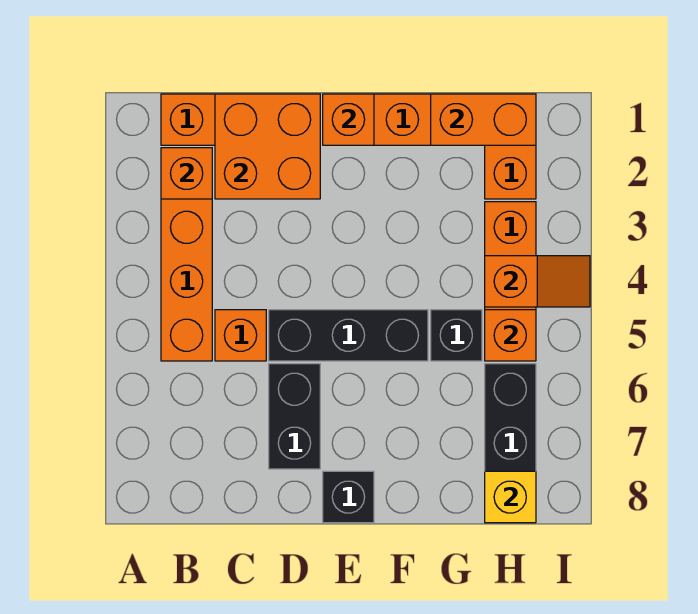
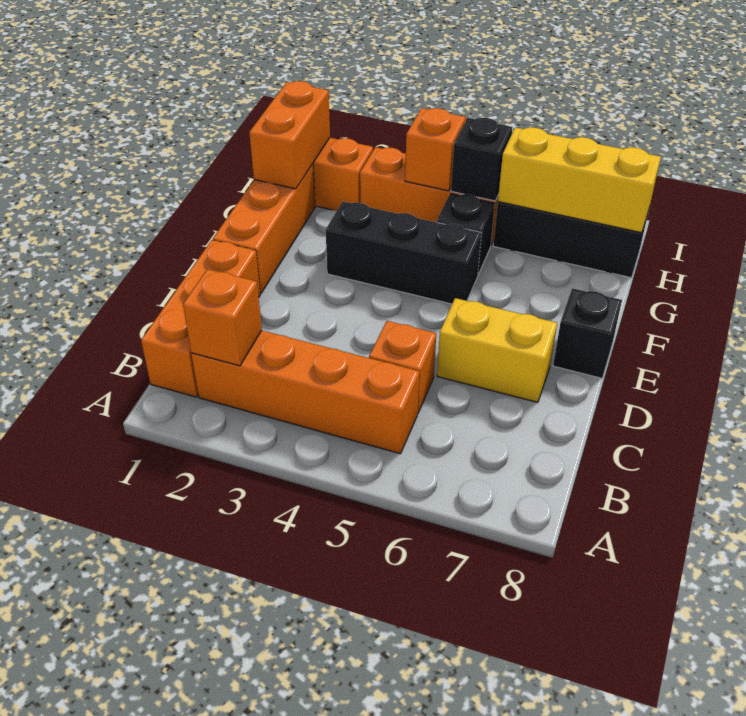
orange 2x2 brick [215,94,320,199] -> none
black 1x3 brick [269,310,428,361] -> black 1x3 brick turned to [326,202,481,304]
black 1x2 brick [269,364,320,469] -> yellow 1x2 brick [437,298,557,402]
orange 1x1 brick [323,94,374,145] -> none
orange 1x1 brick [485,310,536,361] -> black 1x1 brick [451,118,513,201]
yellow 1x1 brick [485,471,536,523] -> yellow 1x3 brick [498,127,661,233]

